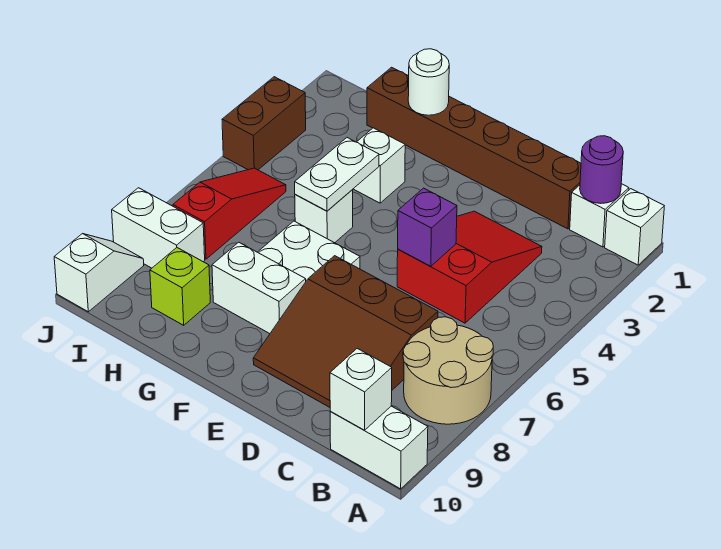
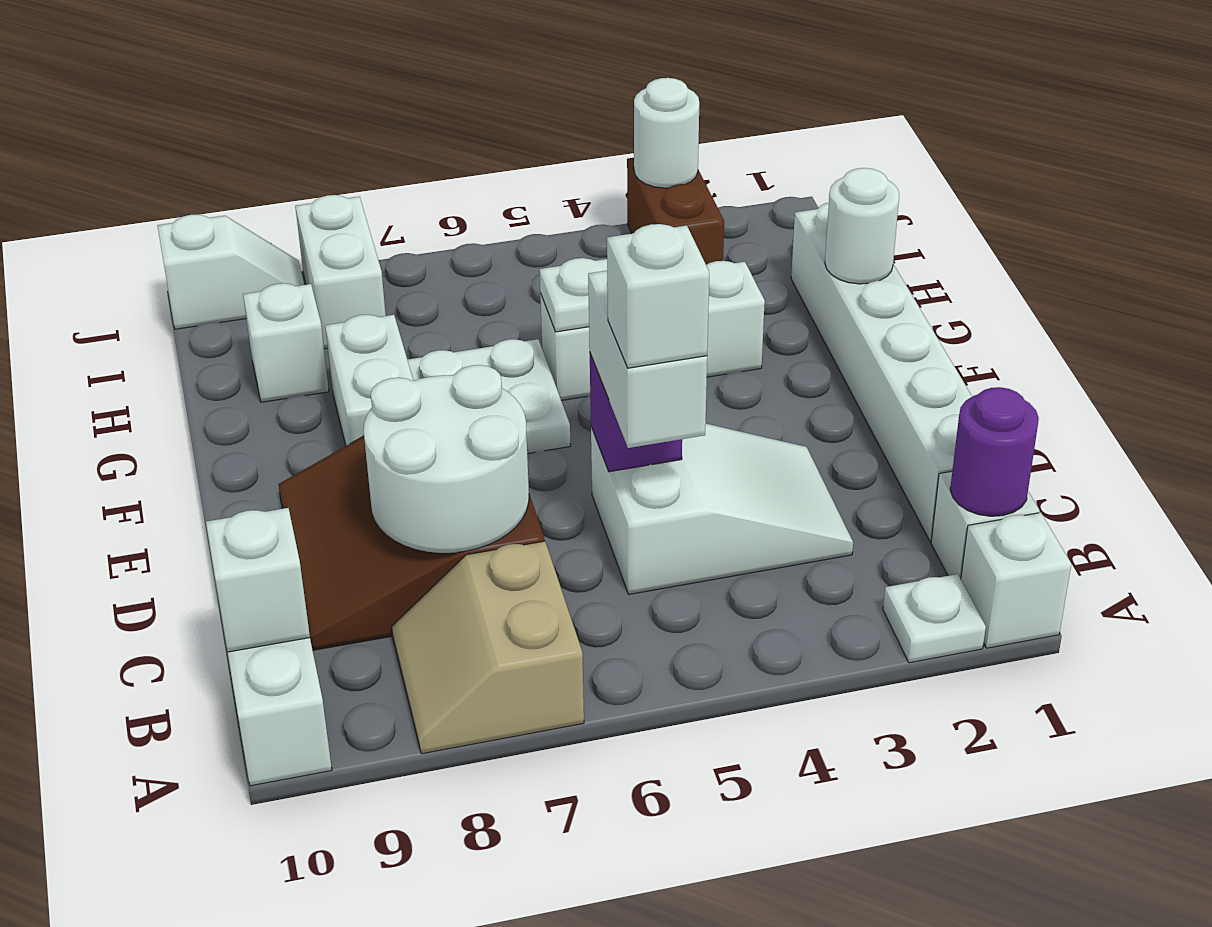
none -> white 1x1 plate [883,574,986,663]
tan 2x2 round brick [403,317,493,424] -> tan 2x2 slope [392,541,584,754]
brown 1x6 brick [367,67,581,229] -> white 1x6 brick [791,203,972,541]
red 2x3 slope [397,211,542,323] -> white 2x3 slope [591,424,853,594]
none -> white 1x2 brick [588,271,707,448]
none -> white 1x1 brick [607,224,709,368]
none -> white 2x2 round brick [364,365,529,553]
lime 1x1 brick [150,248,210,325] -> white 1x1 brick [243,283,329,402]
red 1x3 slope [173,168,286,259] -> none
brown 1x2 brick [222,77,306,170] -> brown 1x2 brick turned to [627,158,724,265]
none -> white 1x1 round brick [634,78,699,188]

